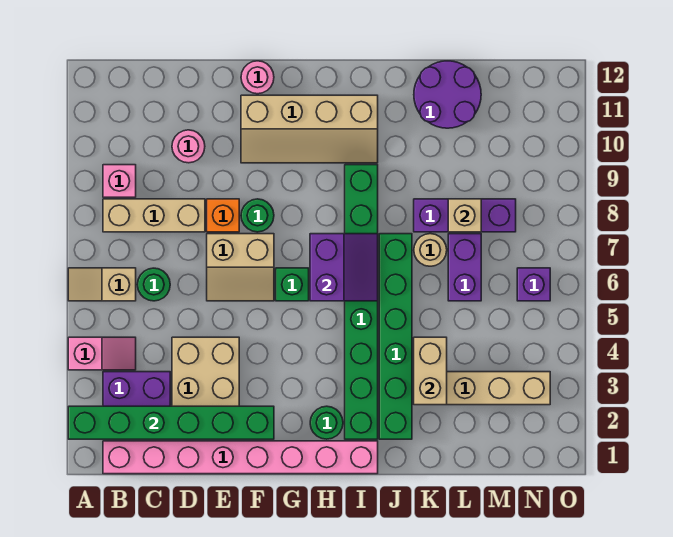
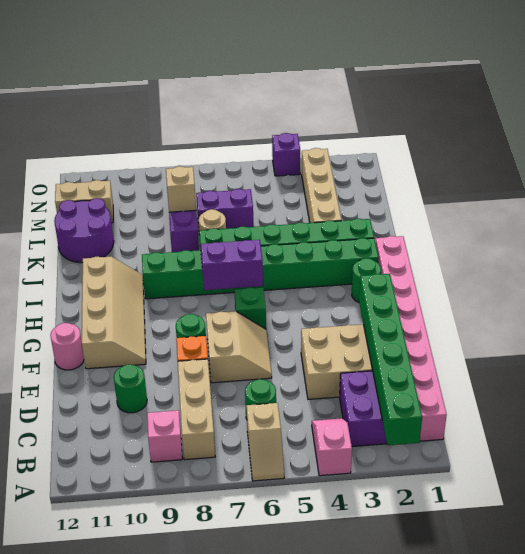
pink 1x1 round brick [172,130,205,163] -> green 1x1 round brick [114,365,147,413]
tan 1x2 brick [414,337,447,405] -> tan 1x2 brick moved to [55,180,113,223]
purple 1x1 brick [517,268,550,301] -> purple 1x1 brick moved to [272,133,300,176]

